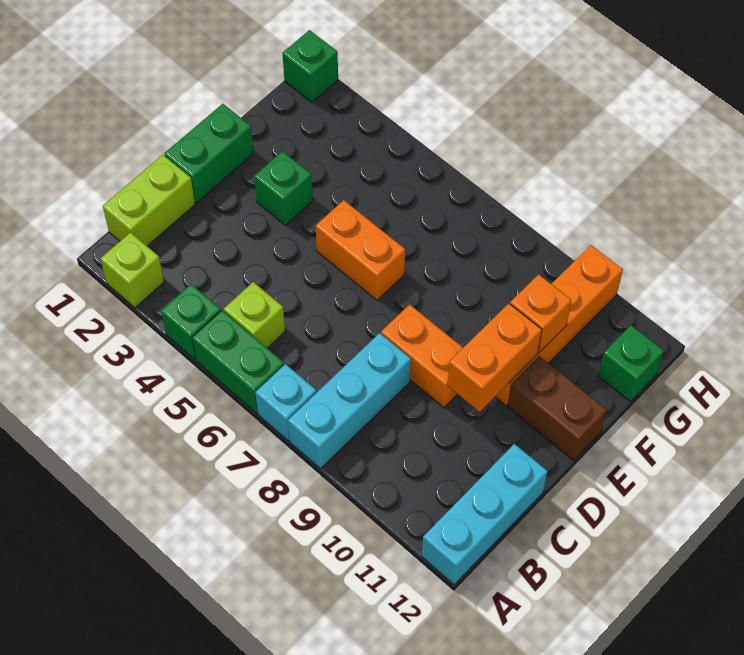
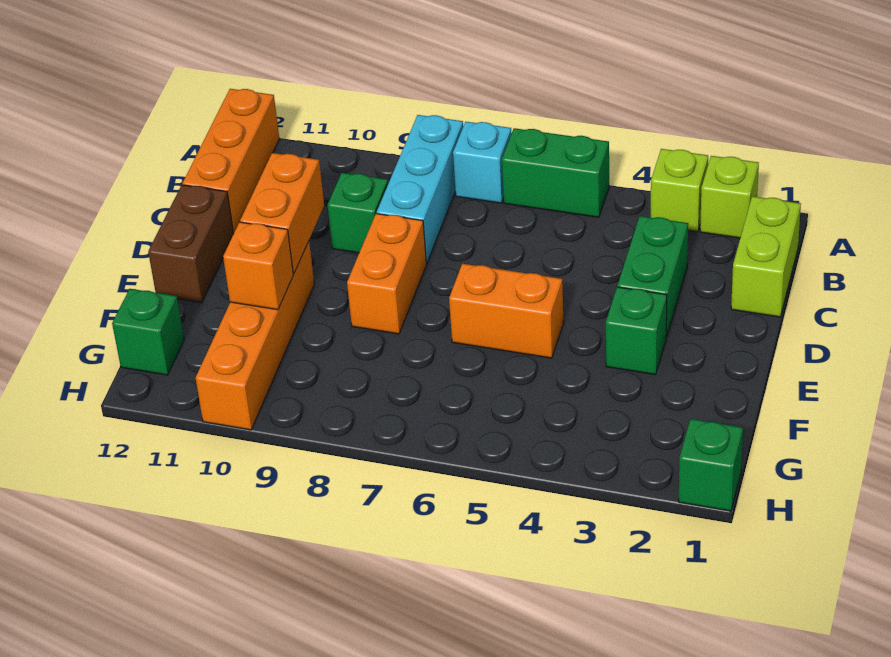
green 1x1 brick [161,284,221,360] -> green 1x1 brick moved to [327,173,388,253]
cyan 1x3 brick [422,444,547,585] -> orange 1x3 brick [182,89,279,234]
lime 1x1 brick [224,282,285,348] -> lime 1x1 brick moved to [651,149,708,232]
green 1x2 brick [164,104,254,203] -> green 1x2 brick moved to [617,216,688,337]
orange 1x2 brick [381,304,463,407] -> orange 1x2 brick turned to [347,214,426,334]
brown 1x2 brick [508,356,607,461] -> brown 1x2 brick turned to [148,185,233,303]

